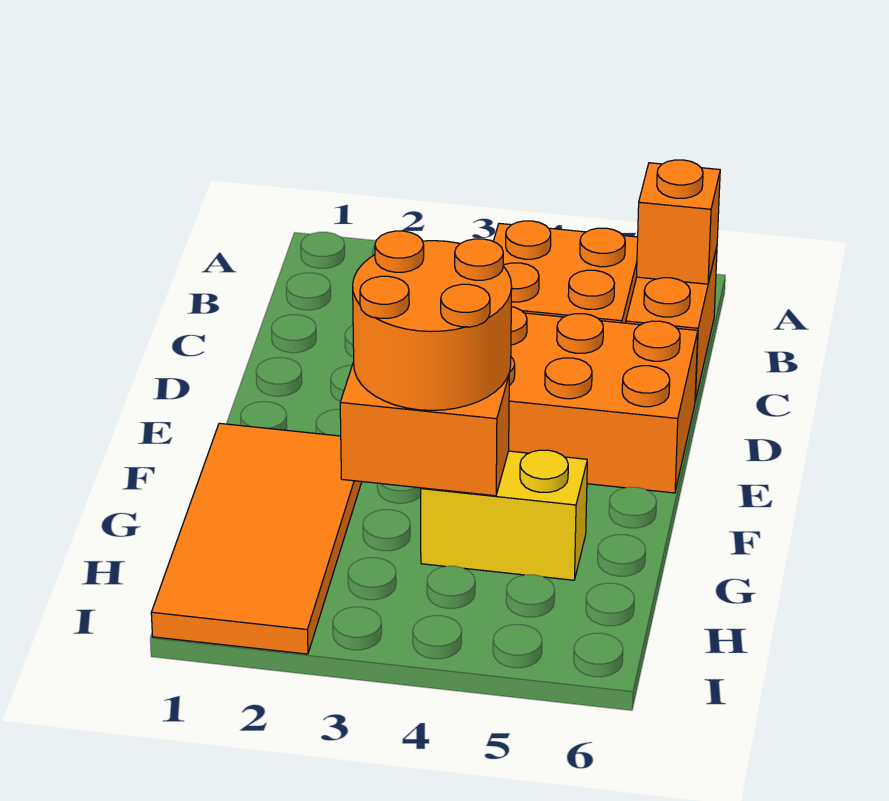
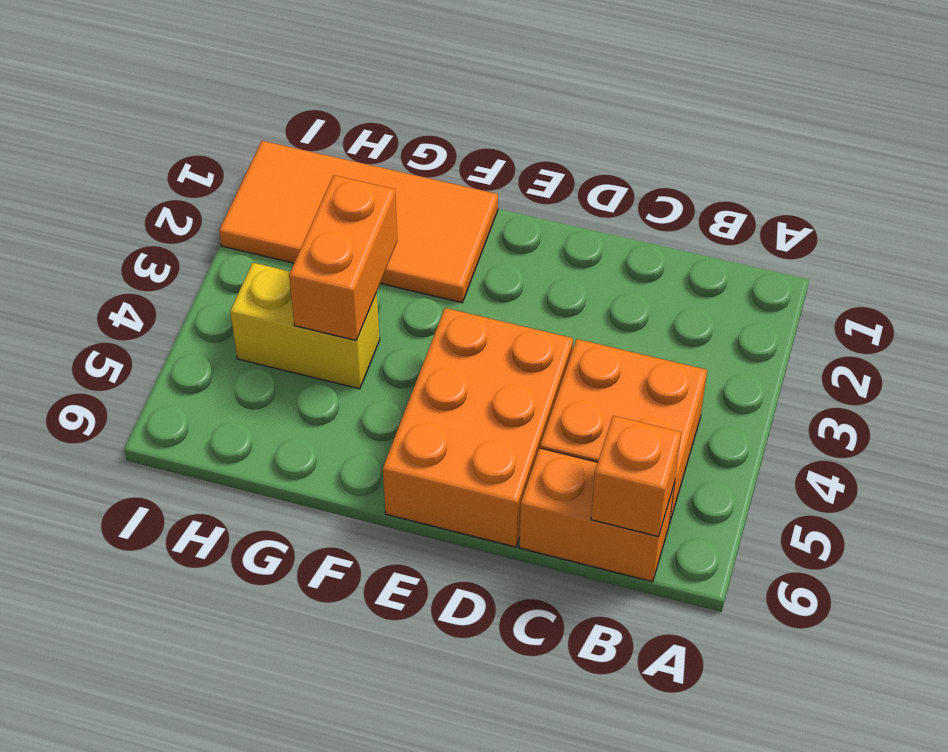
orange 2x2 round brick [353,231,512,410] -> none
yellow 1x2 brick [421,450,587,580] -> yellow 1x2 brick turned to [230,263,380,389]

